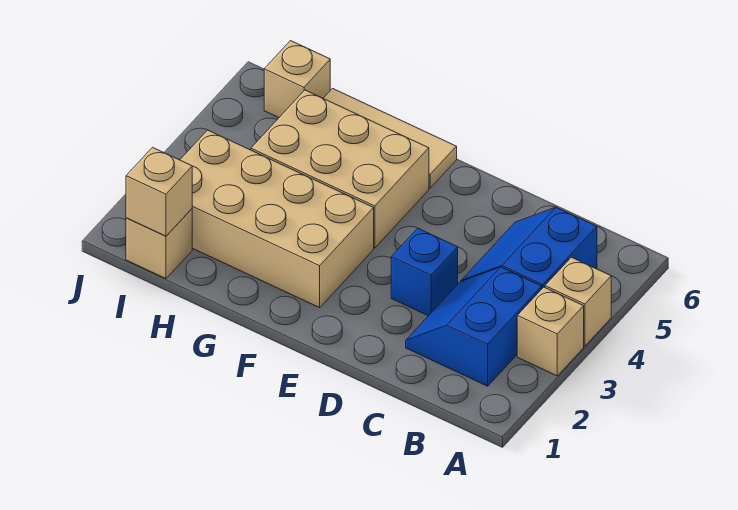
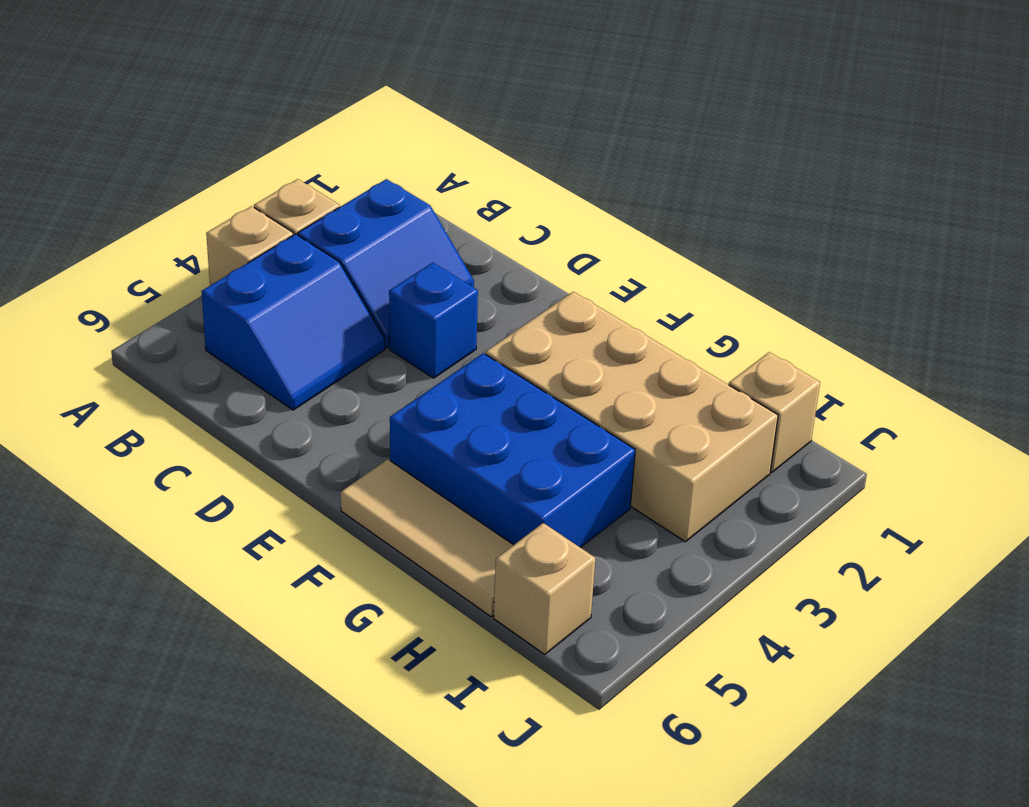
tan 2x3 brick [251,90,429,248] -> blue 2x3 brick [390,353,635,548]
tan 1x1 brick [126,147,192,236] -> none

